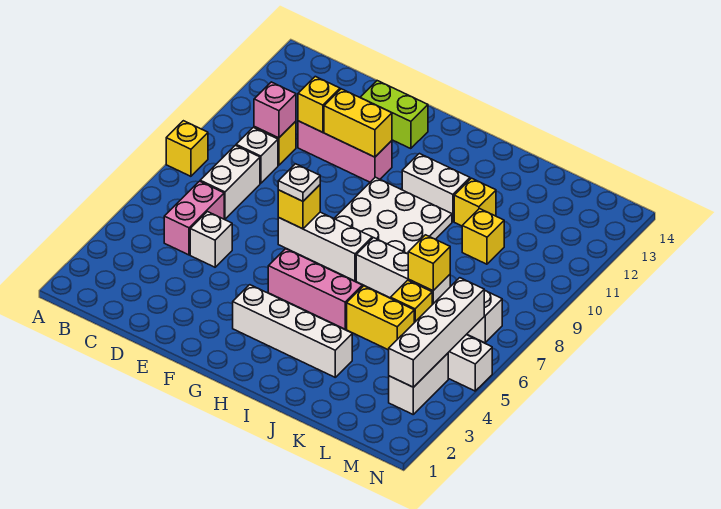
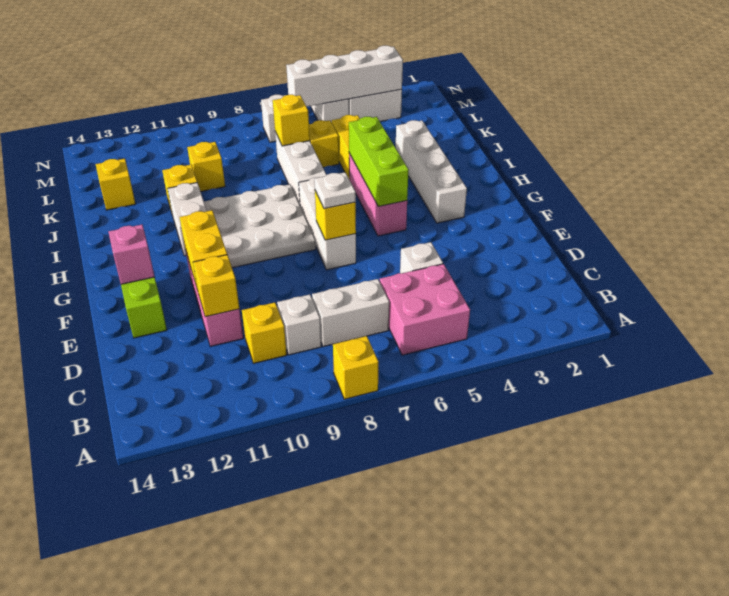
pink 1x2 brick [164,181,224,255] -> pink 2x2 brick [380,264,470,355]
pink 1x1 brick [254,82,296,138] -> pink 1x1 brick moved to [109,225,155,284]
none -> lime 1x3 brick [349,117,409,206]
none -> yellow 1x1 brick [96,159,135,210]

